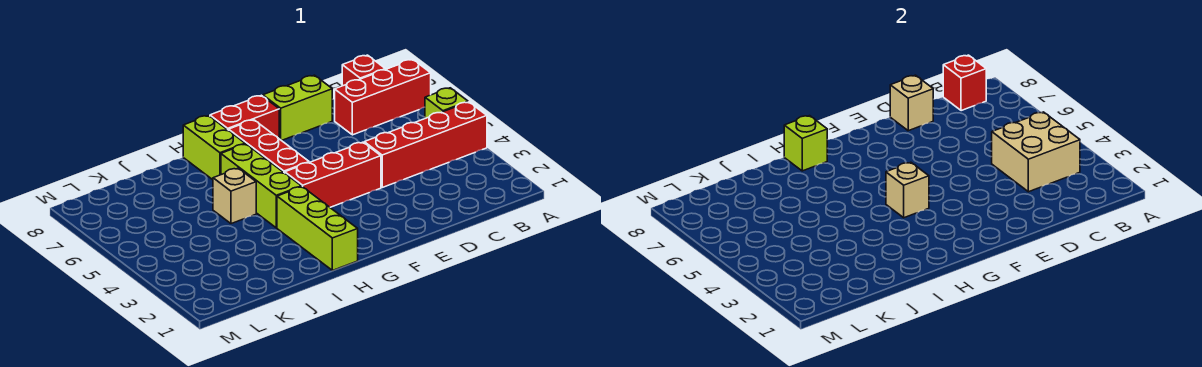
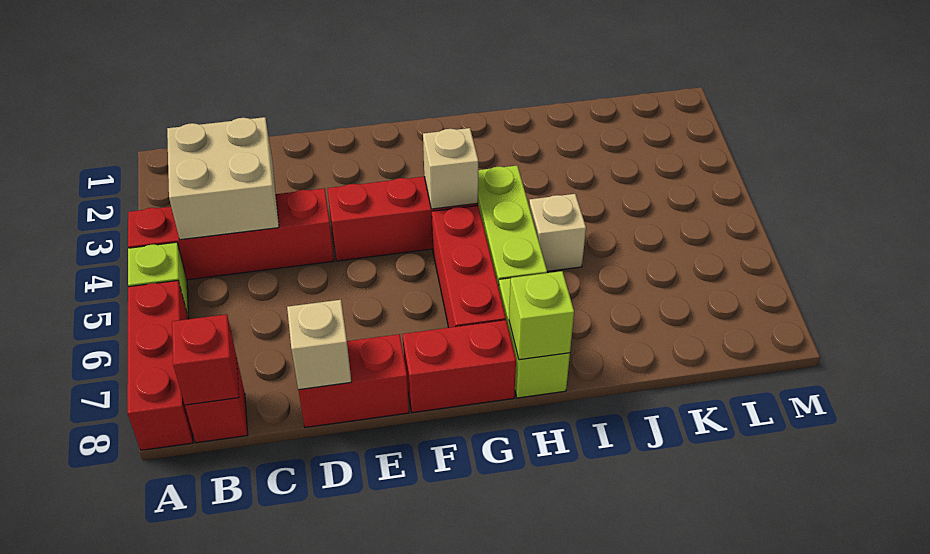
red 1x3 brick [335,59,431,135] -> red 1x3 brick turned to [127,281,193,450]
lime 1x2 brick [263,75,332,141] -> red 1x2 brick [298,334,409,427]
lime 1x3 brick [277,187,358,270] -> none

